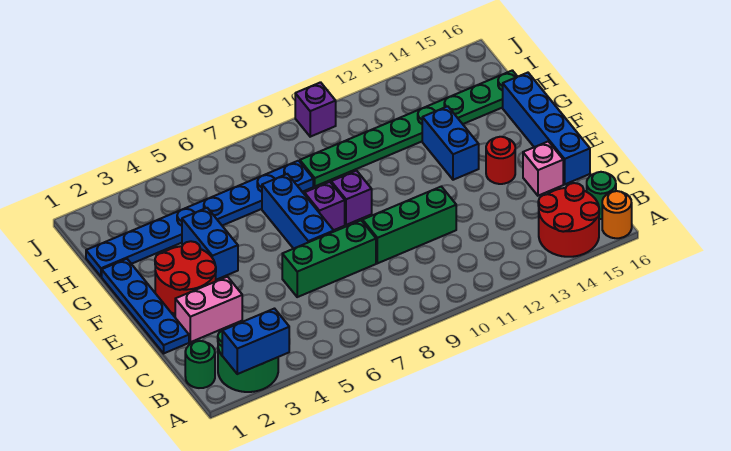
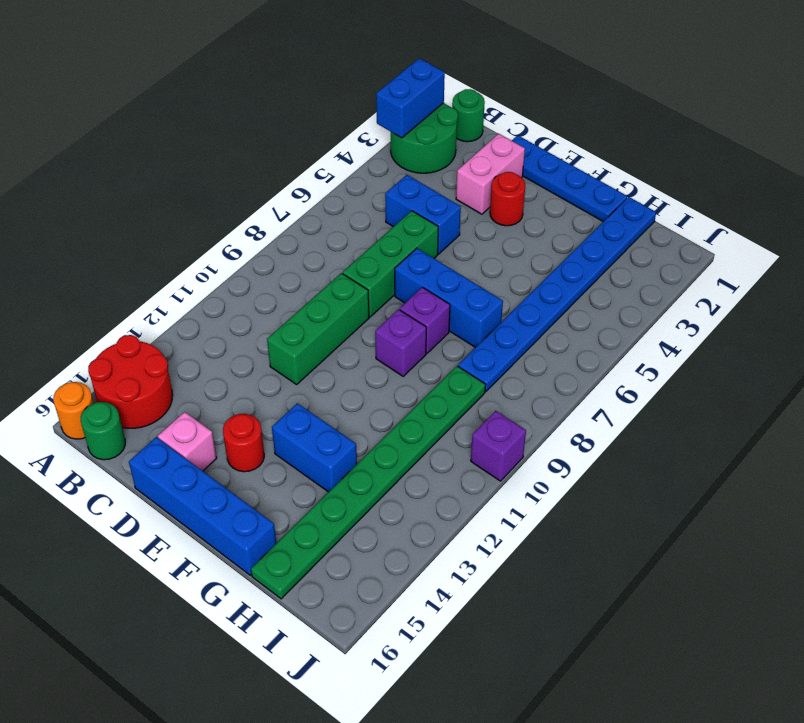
red 2x2 round brick [155,241,216,314] -> red 1x1 round brick [490,172,525,226]
blue 1x2 brick [182,208,238,280] -> blue 1x2 brick moved to [385,175,461,254]

